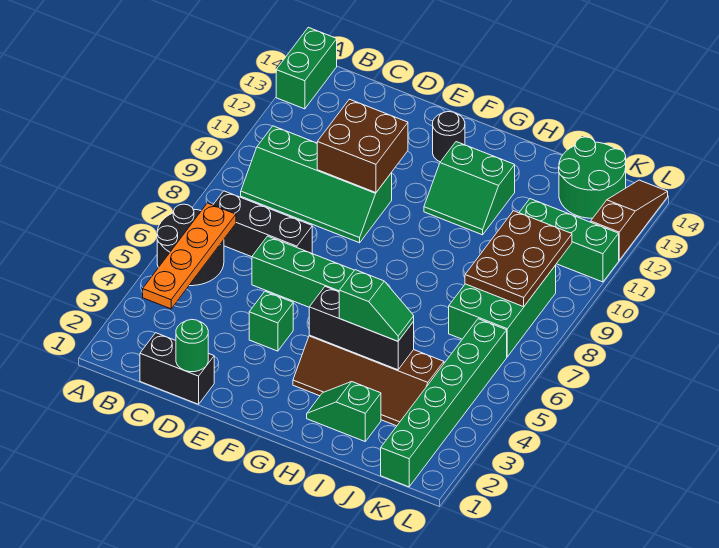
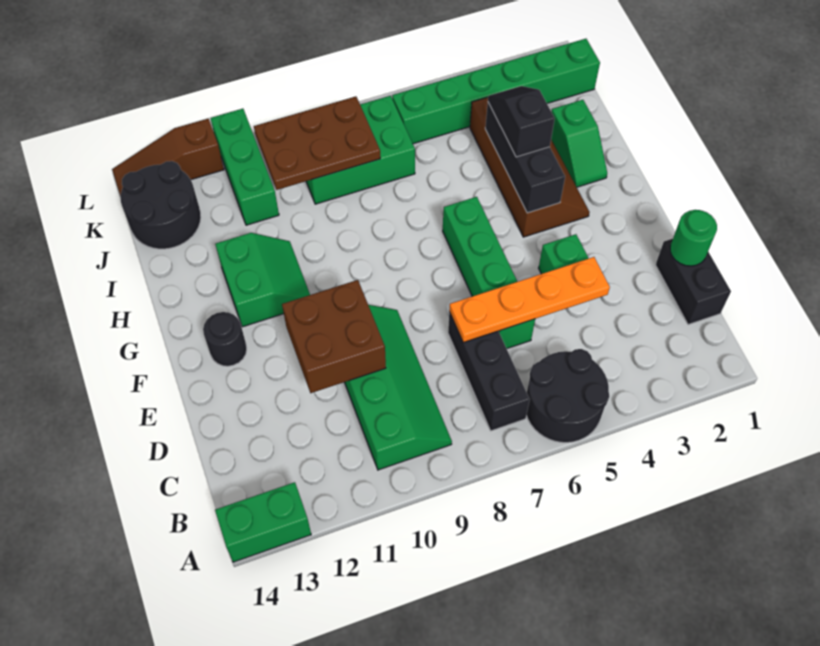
orange 1x4 plate [143,203,236,309] -> orange 1x4 plate moved to [449,257,610,343]
green 1x2 slope [339,270,414,341] -> black 1x2 slope [488,86,555,157]
green 2x2 round brick [559,137,626,218] -> black 2x2 round brick [120,161,201,249]

